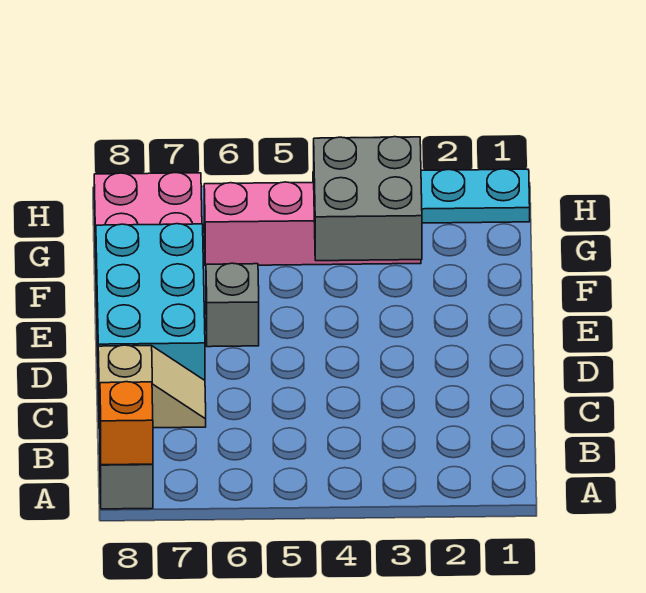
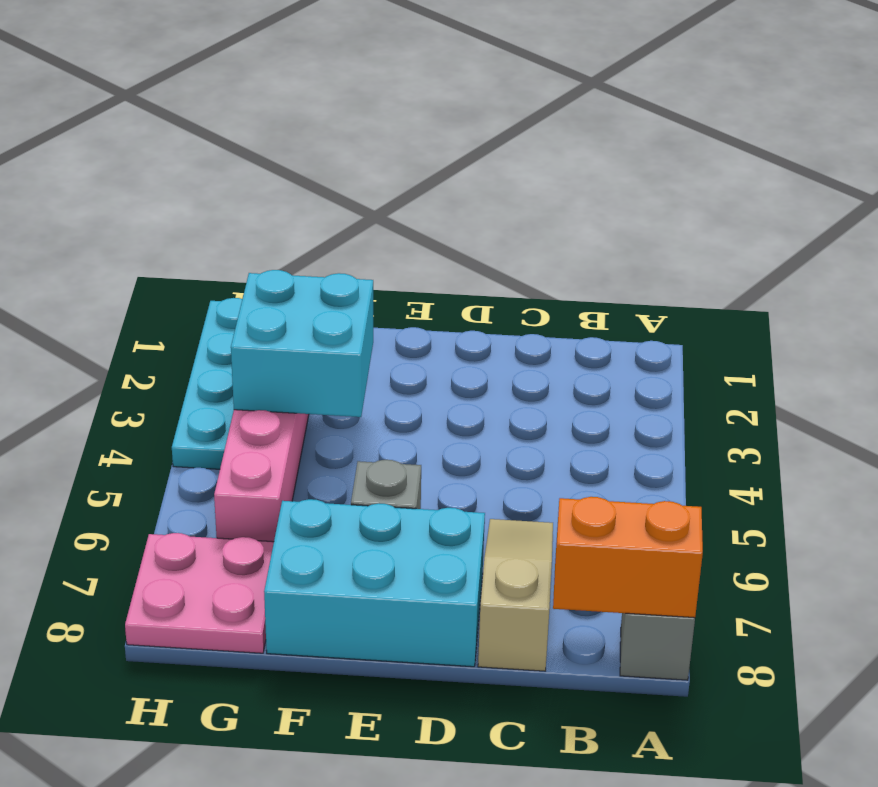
orange 1x1 brick [100,382,153,465] -> orange 1x2 brick [553,497,703,618]
tan 1x2 slope [98,345,206,428] -> tan 1x3 slope [478,519,553,671]
grey 2x2 brick [314,137,422,261] -> cyan 2x2 brick [231,270,373,417]

